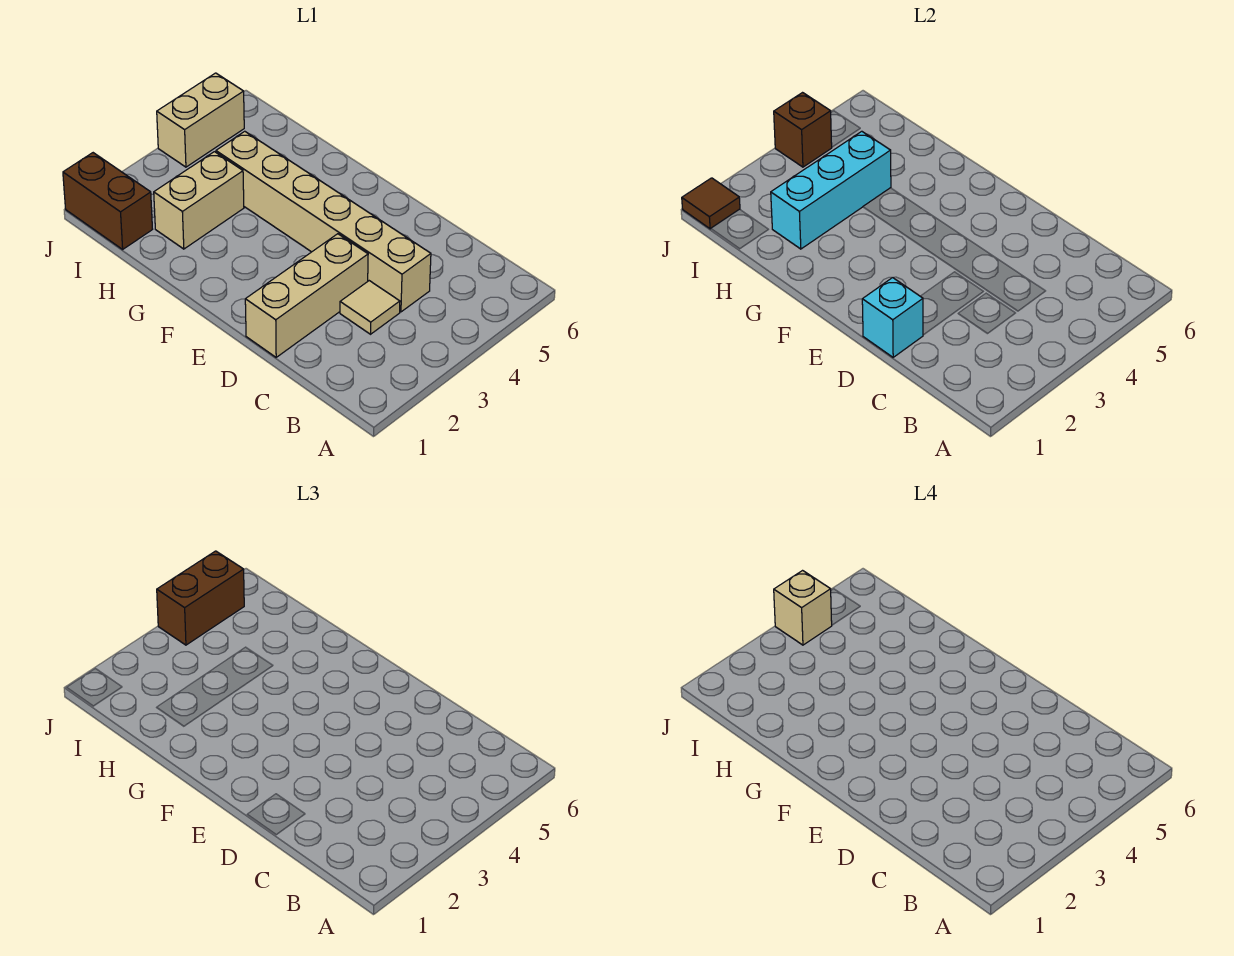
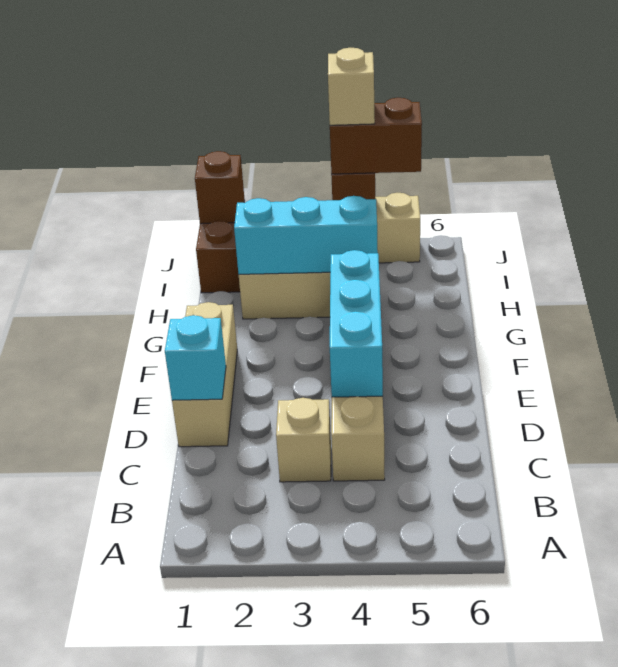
tan 1x1 tile [340,281,400,334] -> tan 1x1 brick [276,398,331,482]
tan 1x3 brick [245,234,368,357] -> tan 1x3 brick turned to [172,302,237,447]
none -> cyan 1x3 brick [330,250,383,397]
brown 1x1 tile [682,178,740,229] -> brown 1x1 brick [195,151,245,224]

